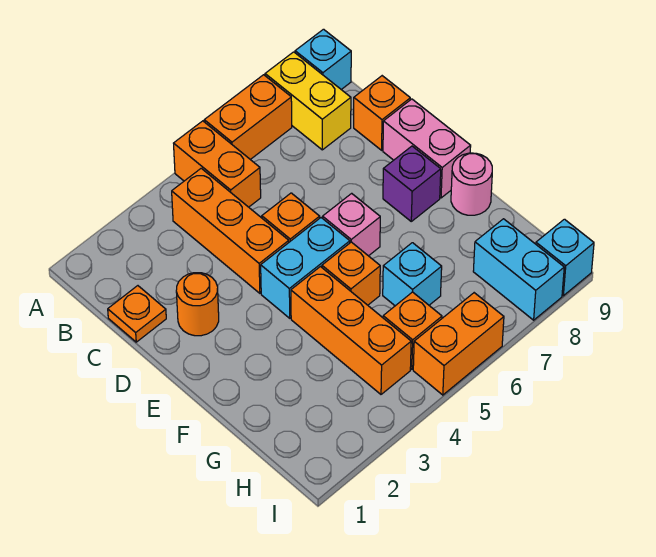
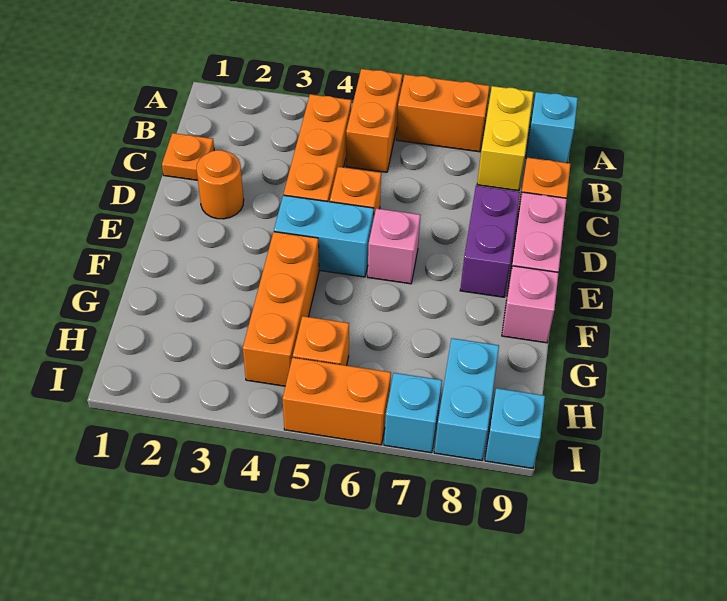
purple 1x1 brick [383,146,441,221] -> purple 1x2 brick [460,186,520,297]
orange 1x1 brick [322,242,380,305] -> none
pink 1x1 round brick [451,153,492,215] -> pink 1x1 brick [502,266,559,343]
cyan 1x1 brick [383,243,442,306] -> cyan 1x1 brick moved to [384,373,442,453]

